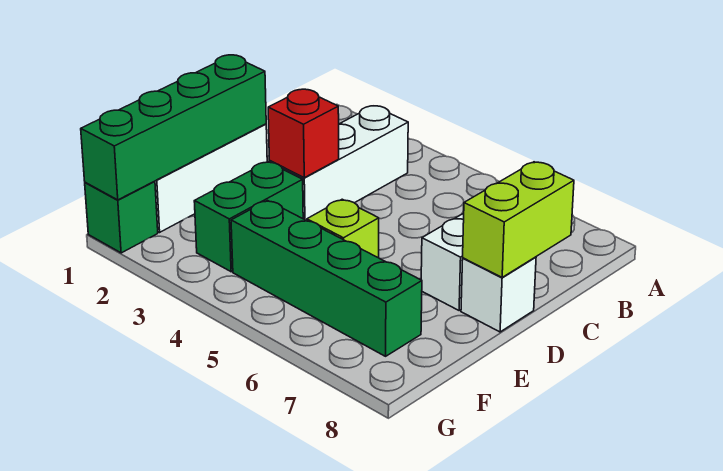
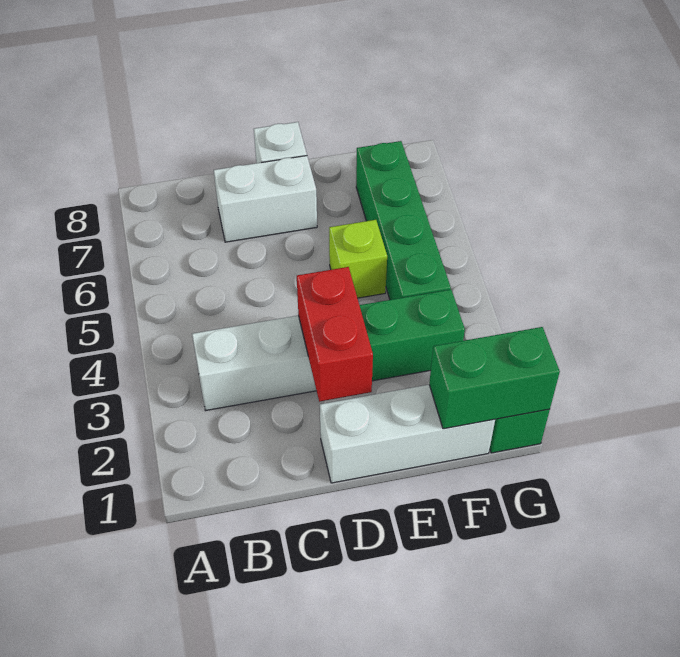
lime 1x2 brick [463,162,574,277] -> none
green 1x4 brick [81,55,266,200] -> green 1x2 brick [429,327,560,429]
red 1x1 brick [268,89,339,178] -> red 1x2 brick [297,267,373,402]

